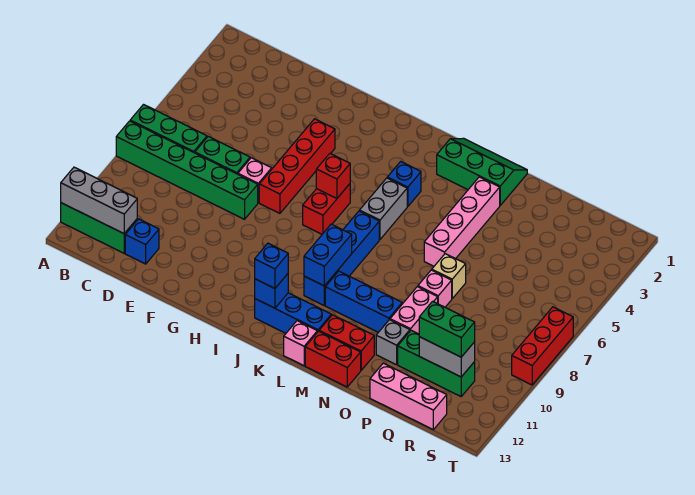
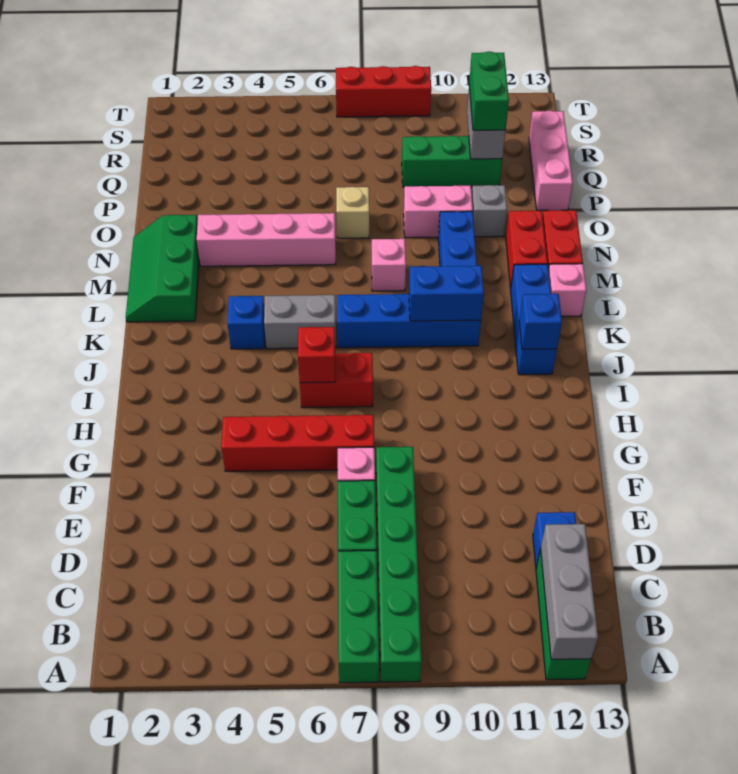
blue 1x1 brick [255,243,288,288] -> none
pink 1x1 brick [418,270,452,307] -> pink 1x1 brick moved to [372,239,406,291]
green 1x3 brick [398,330,475,396] -> green 1x3 brick turned to [402,136,502,187]

